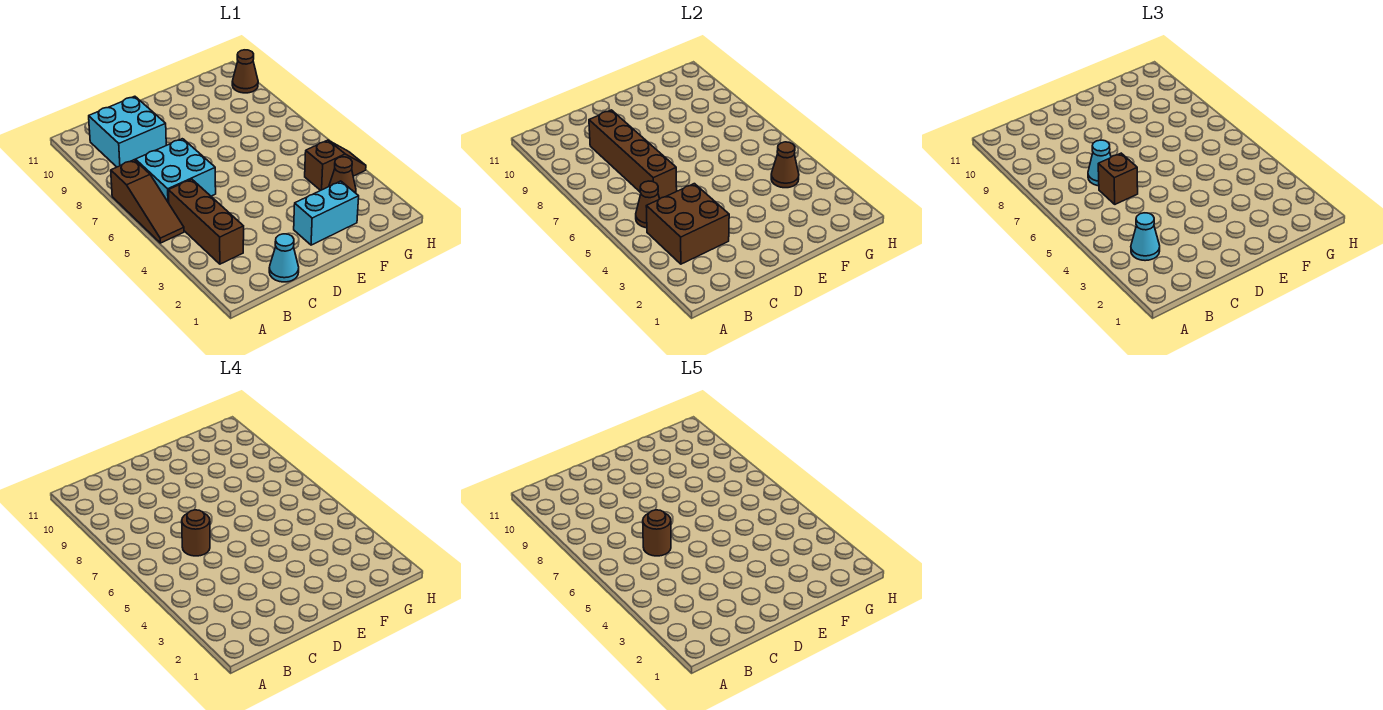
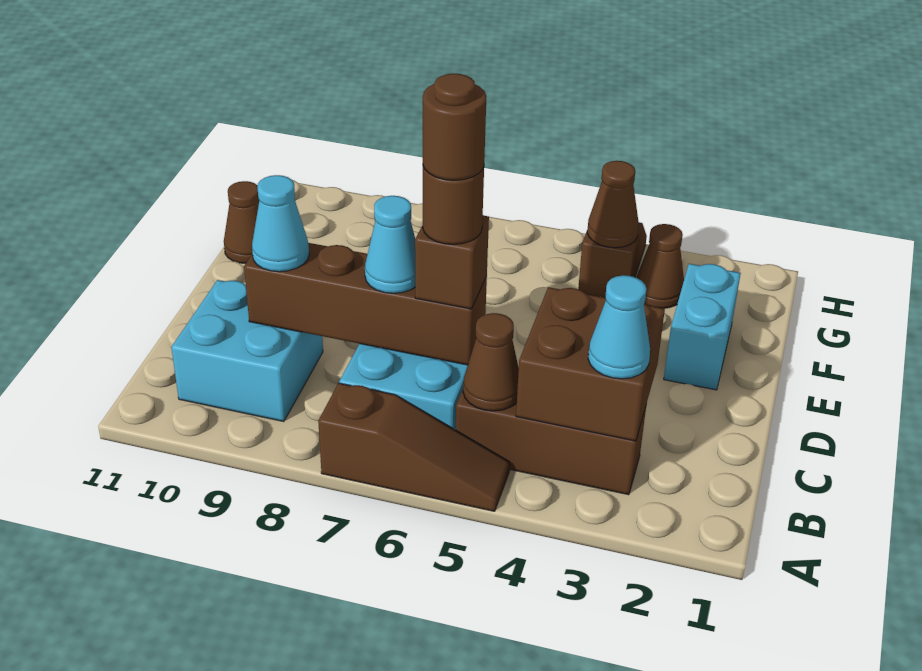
cyan 1x1 cone [269,234,299,282] -> cyan 1x1 cone moved to [252,175,309,272]
brown 1x1 cone [232,50,258,93] -> brown 1x1 cone moved to [224,181,259,264]

